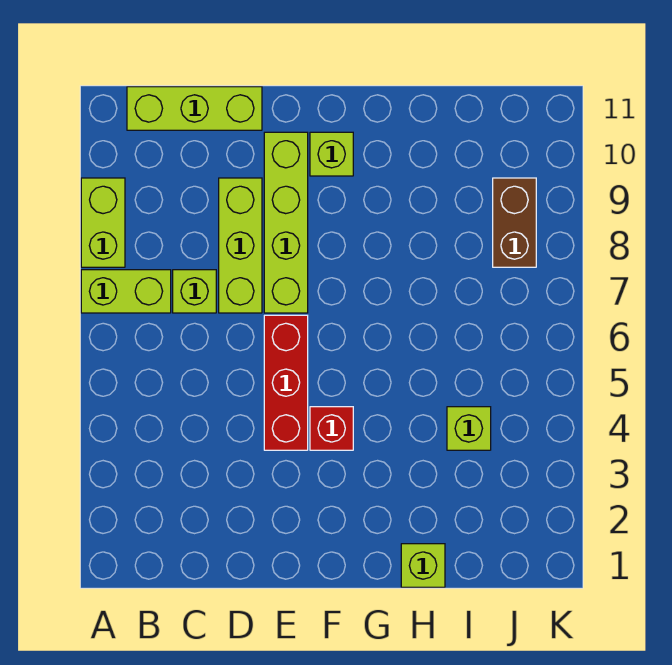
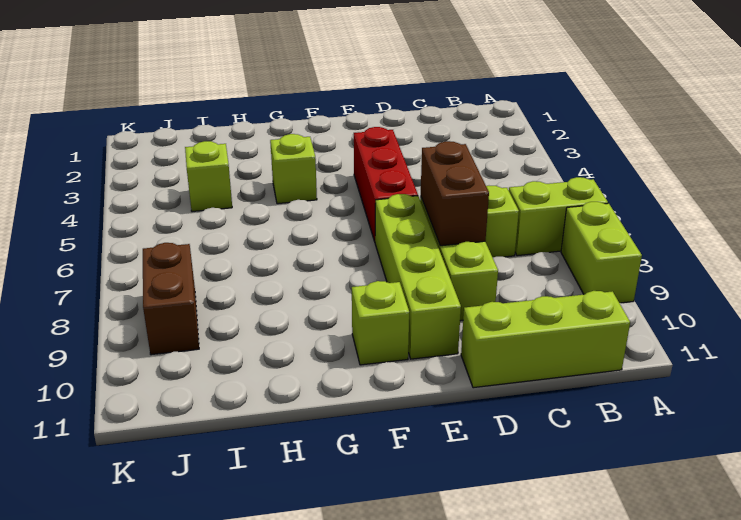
none -> brown 1x2 brick [421,141,489,246]
red 1x1 brick [310,407,353,450] -> none
lime 1x1 brick [401,544,445,587] -> lime 1x1 brick moved to [270,134,317,204]

